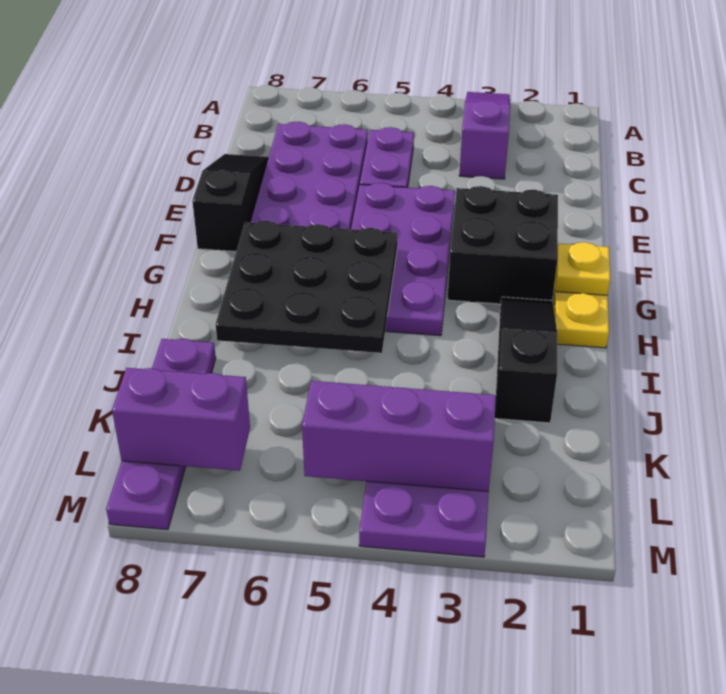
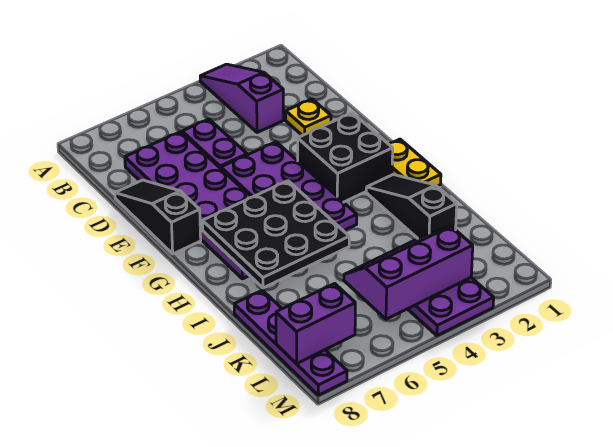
yellow 1x1 plate [556,242,610,295] -> yellow 1x1 plate moved to [286,99,331,136]

